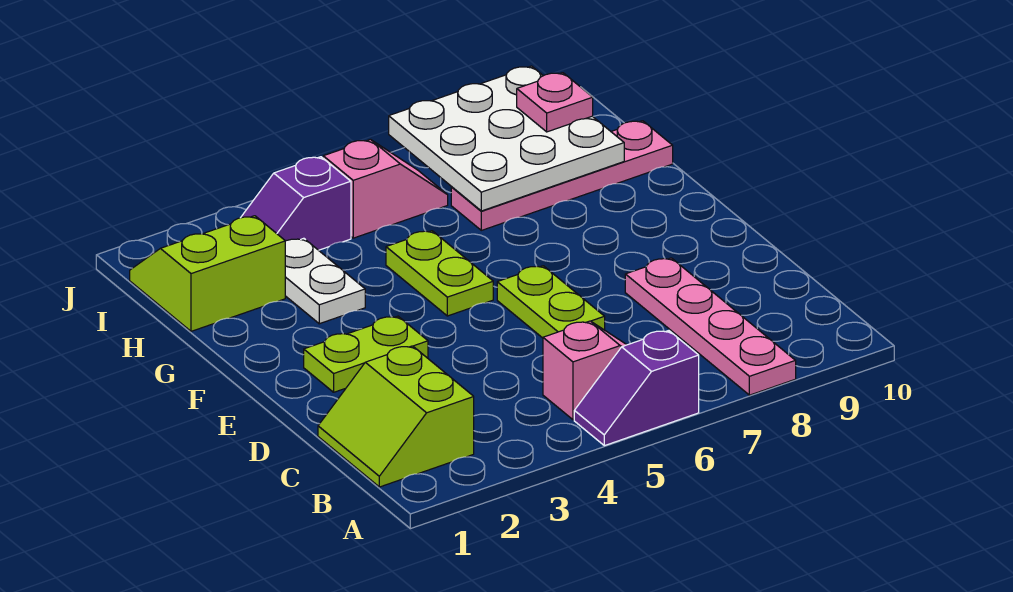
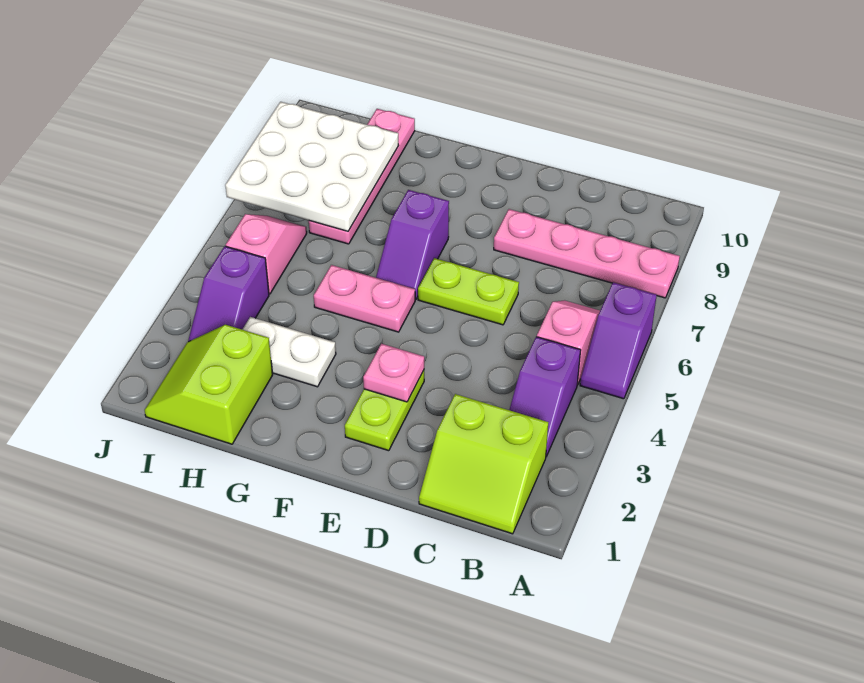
none -> purple 1x2 slope [509,337,581,457]
lime 1x2 plate [386,231,493,316] -> pink 1x2 plate [314,265,415,332]
none -> purple 1x2 slope [376,190,449,300]
pink 1x1 plate [517,73,593,132] -> pink 1x1 plate moved to [363,344,424,402]

